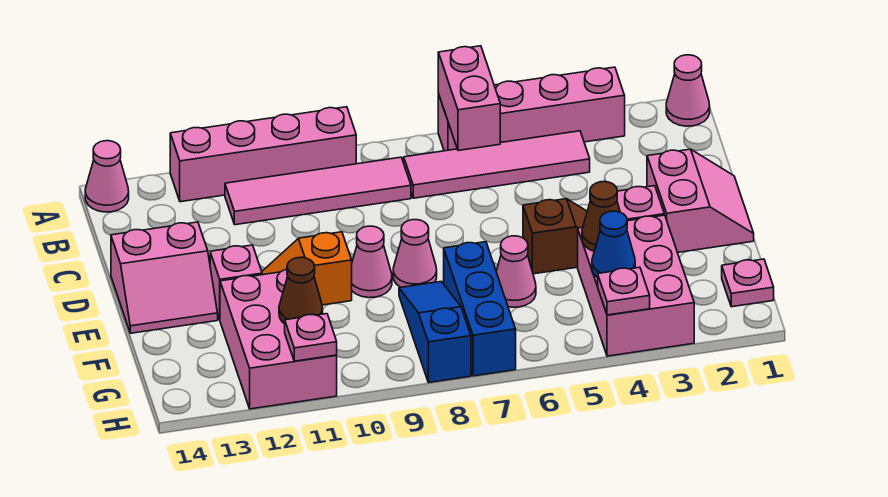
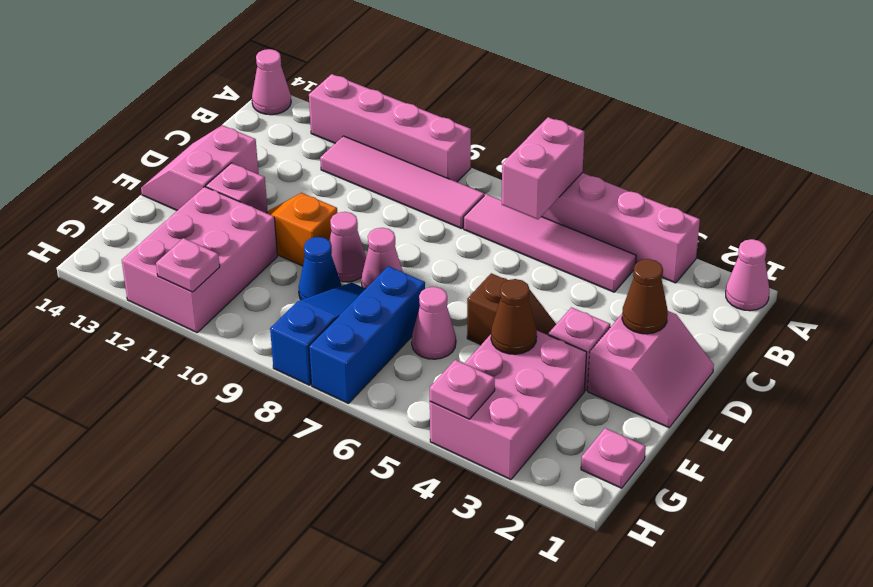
pink 2x2 slope [111,222,218,333] -> pink 2x2 slope turned to [141,125,259,210]
blue 1x1 cone [592,211,635,278] -> blue 1x1 cone moved to [298,237,341,300]
brown 1x1 cone [279,257,323,324] -> brown 1x1 cone moved to [622,259,668,334]

